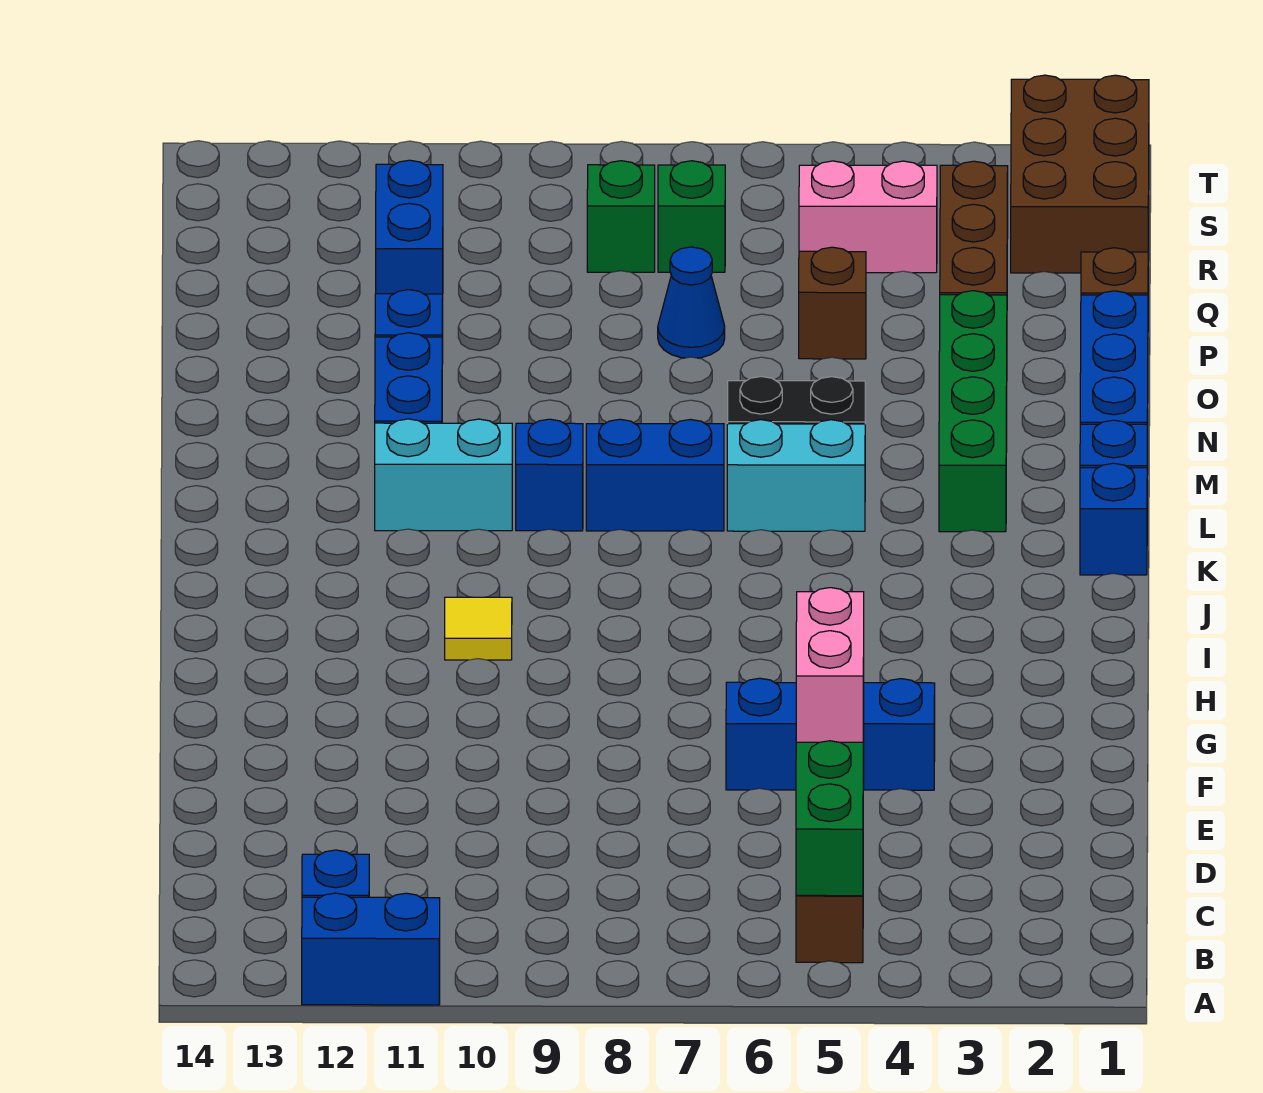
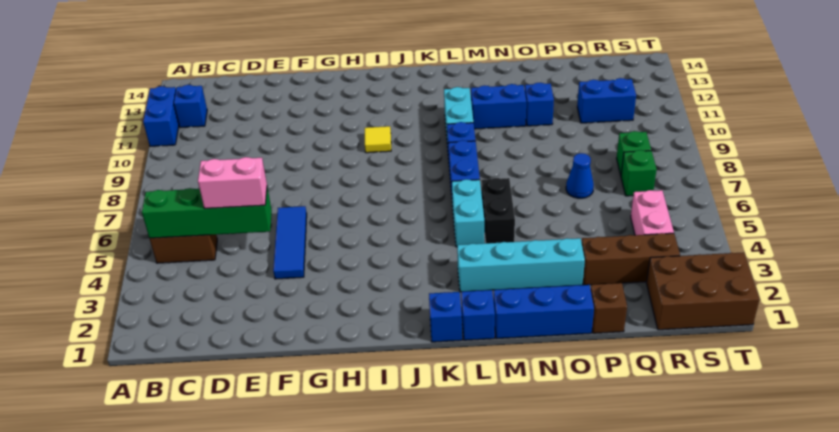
blue 1x3 brick [726,678,935,790] -> blue 1x3 tile [273,206,307,279]
green 1x4 brick [939,291,1007,532] -> cyan 1x4 brick [457,238,585,292]
brown 1x1 brick [799,247,866,359] -> none

